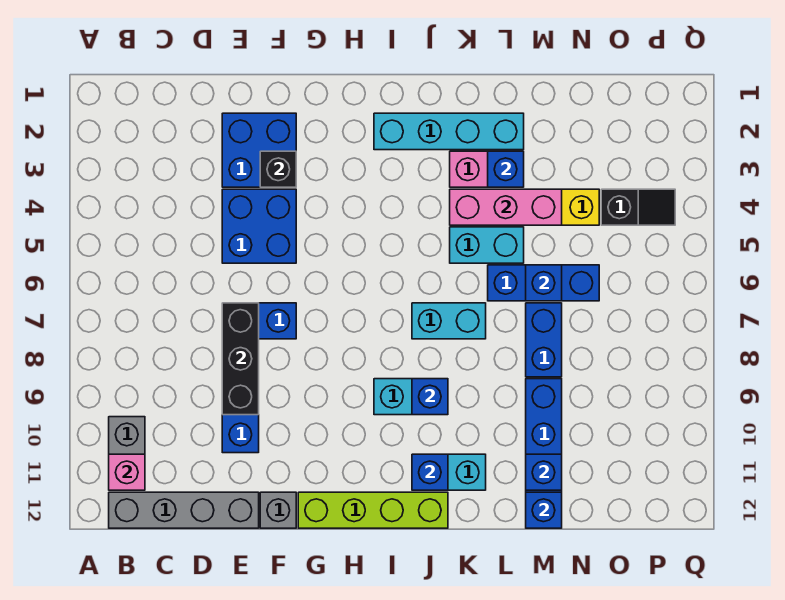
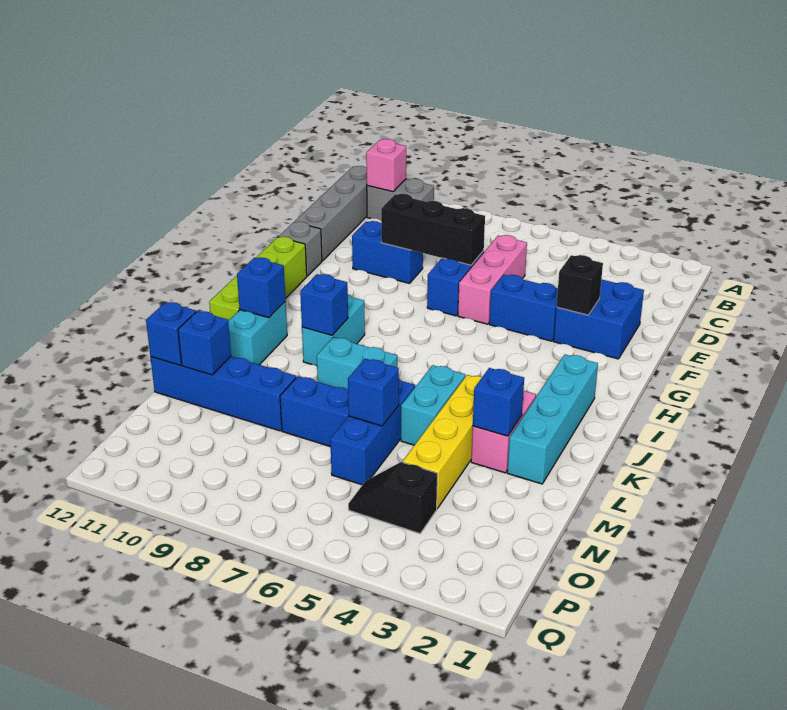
blue 2x2 brick [222,189,296,263] -> blue 1x2 brick [489,275,558,341]
cyan 1x2 brick [412,303,486,339] -> cyan 1x2 brick turned to [317,337,397,390]
pink 1x3 brick [450,189,562,225] -> pink 1x3 brick moved to [458,235,527,324]
black 1x2 slope [601,189,675,225] -> black 1x2 slope turned to [348,462,437,533]

